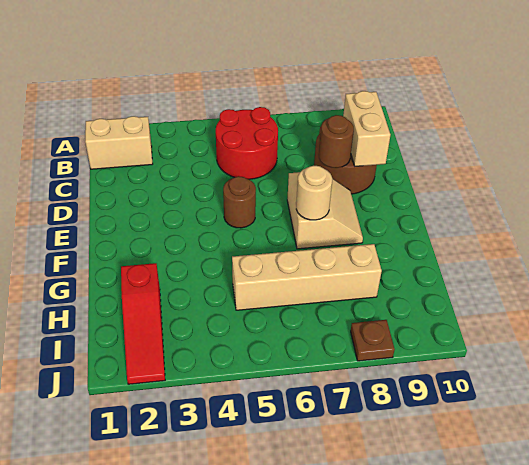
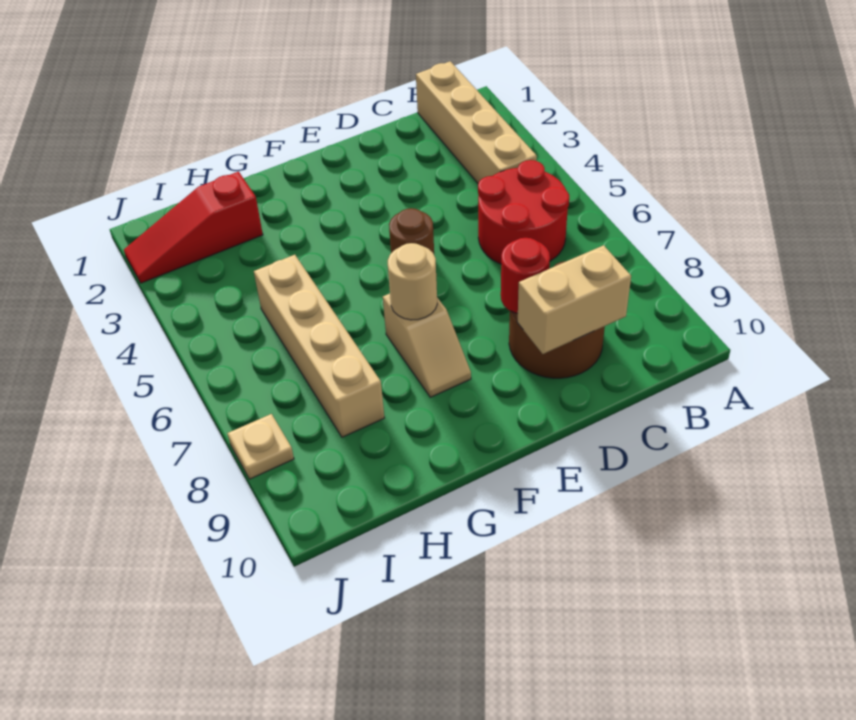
tan 1x2 brick [85,116,152,169] -> tan 1x4 brick [416,61,537,183]
brown 1x1 round brick [319,115,354,168] -> red 1x1 round brick [501,238,550,313]
tan 2x2 slope [287,172,363,249] -> tan 1x2 slope [383,294,471,397]
brown 1x1 plate [351,320,395,361] -> tan 1x1 plate [227,414,294,479]

